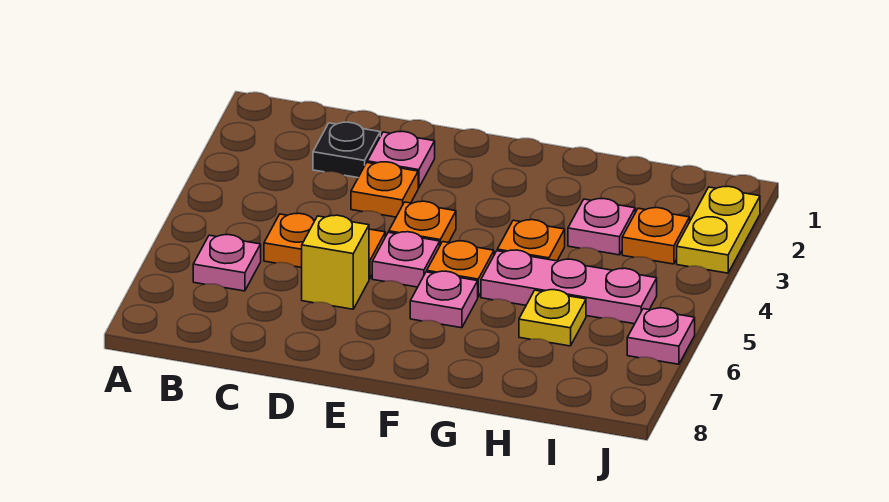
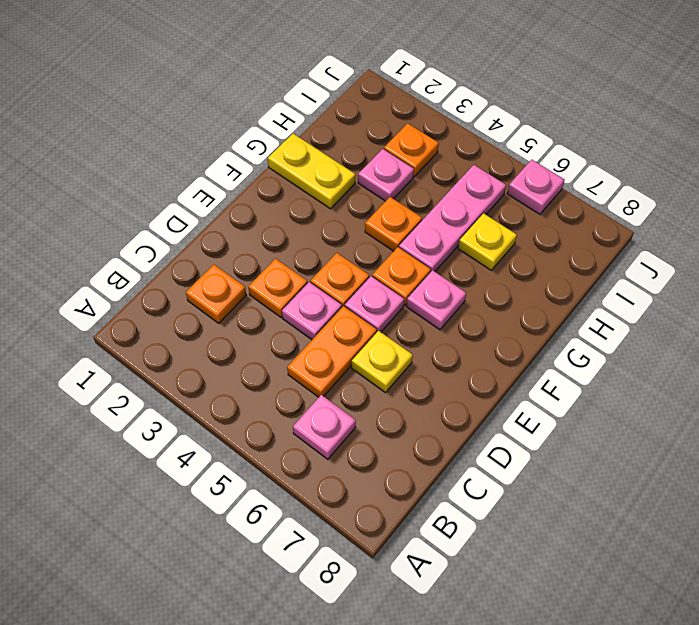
black 1x1 plate [313,122,380,178] -> orange 1x1 plate [186,265,246,323]
pink 1x1 plate [367,131,435,188] -> pink 1x1 plate moved to [282,282,342,340]
yellow 1x1 brick [302,215,369,309] -> yellow 1x1 plate [352,331,413,393]
yellow 1x2 plate [677,186,760,273] -> yellow 1x2 plate moved to [268,134,355,209]

